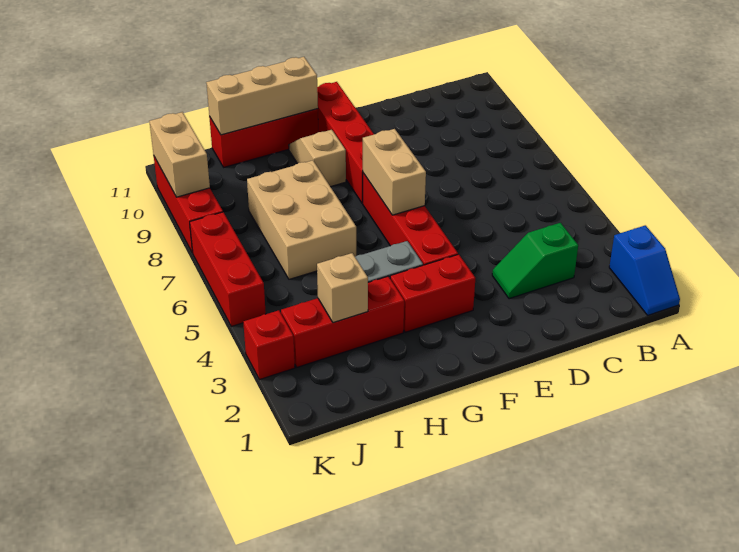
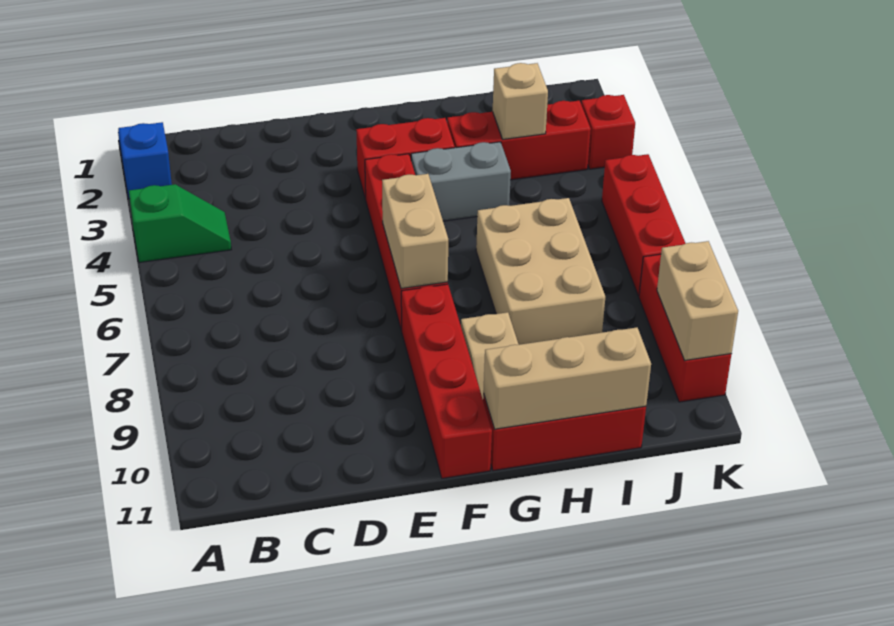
green 1x2 slope [492,223,578,299] -> green 1x2 slope moved to [129,184,231,263]

